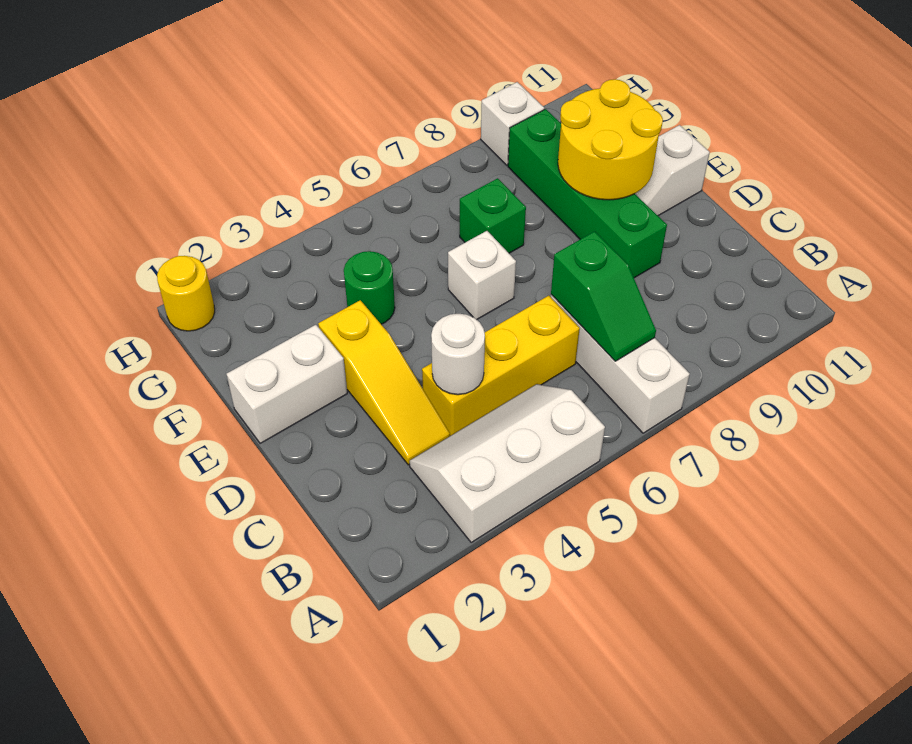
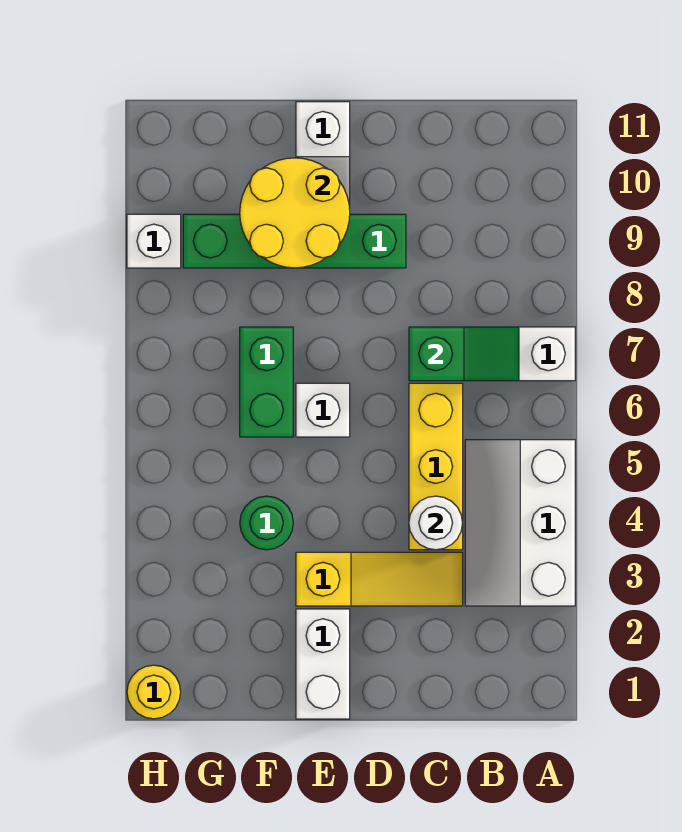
green 1x1 brick [460,178,526,253] -> green 1x2 brick [240,327,293,437]

